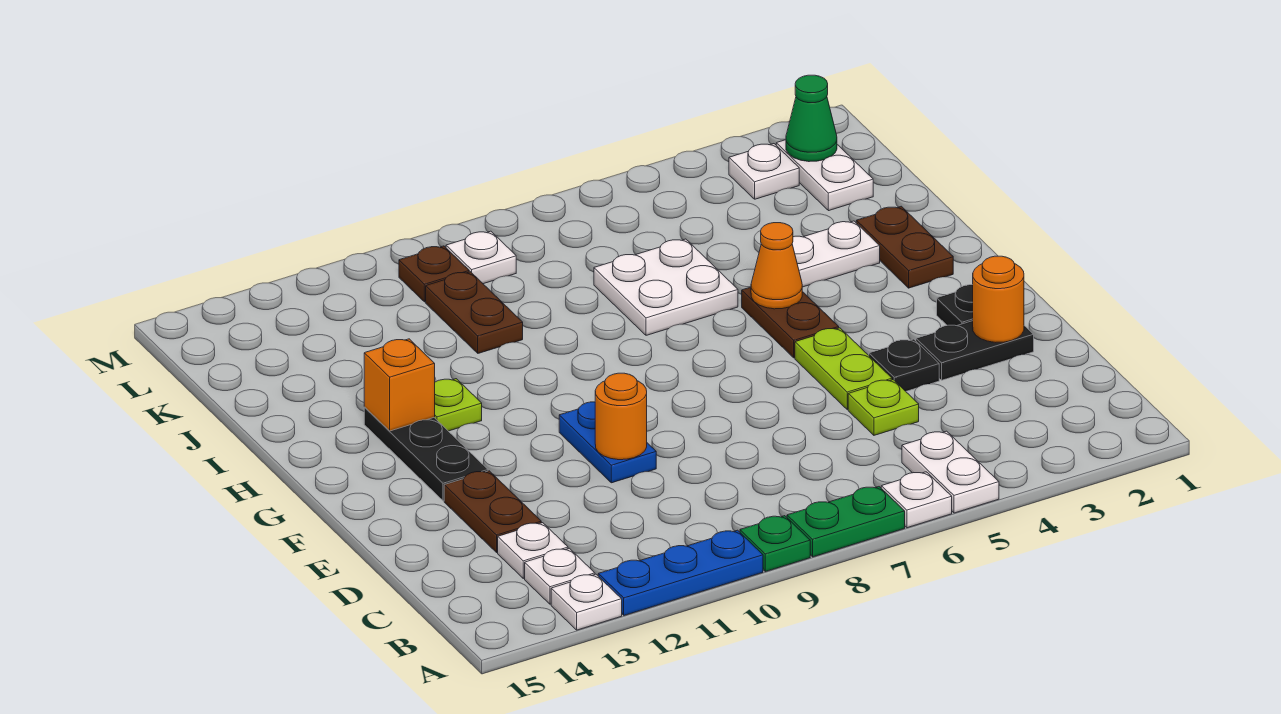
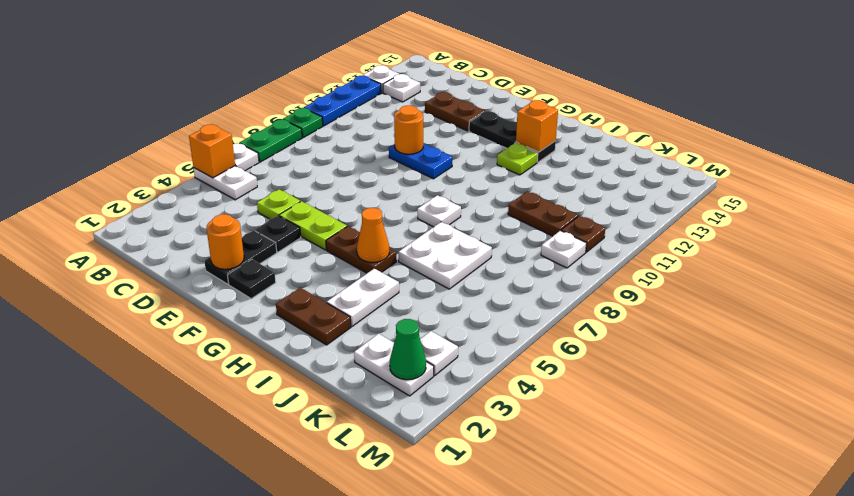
none -> orange 1x1 brick [189,124,235,178]
white 1x1 plate [498,523,568,578] -> white 1x1 plate moved to [417,195,461,227]

